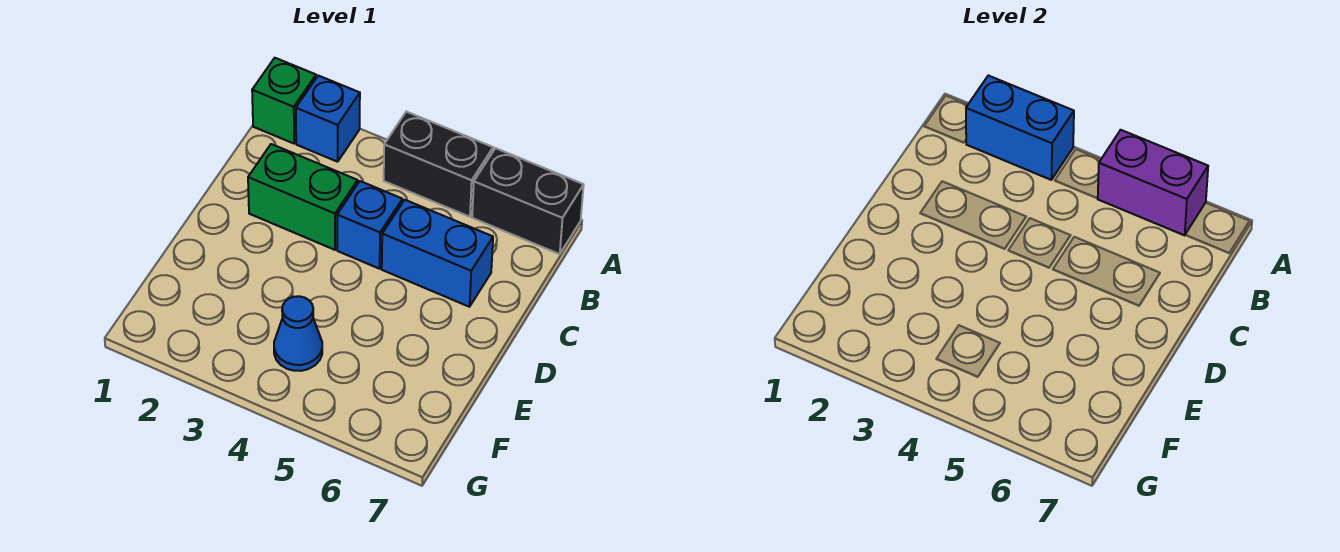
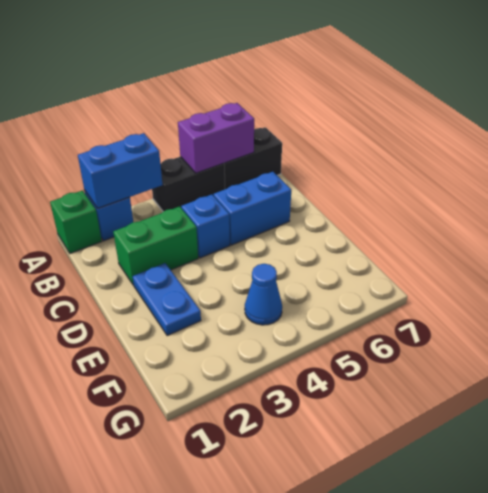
none -> blue 1x2 plate [133,263,201,336]

